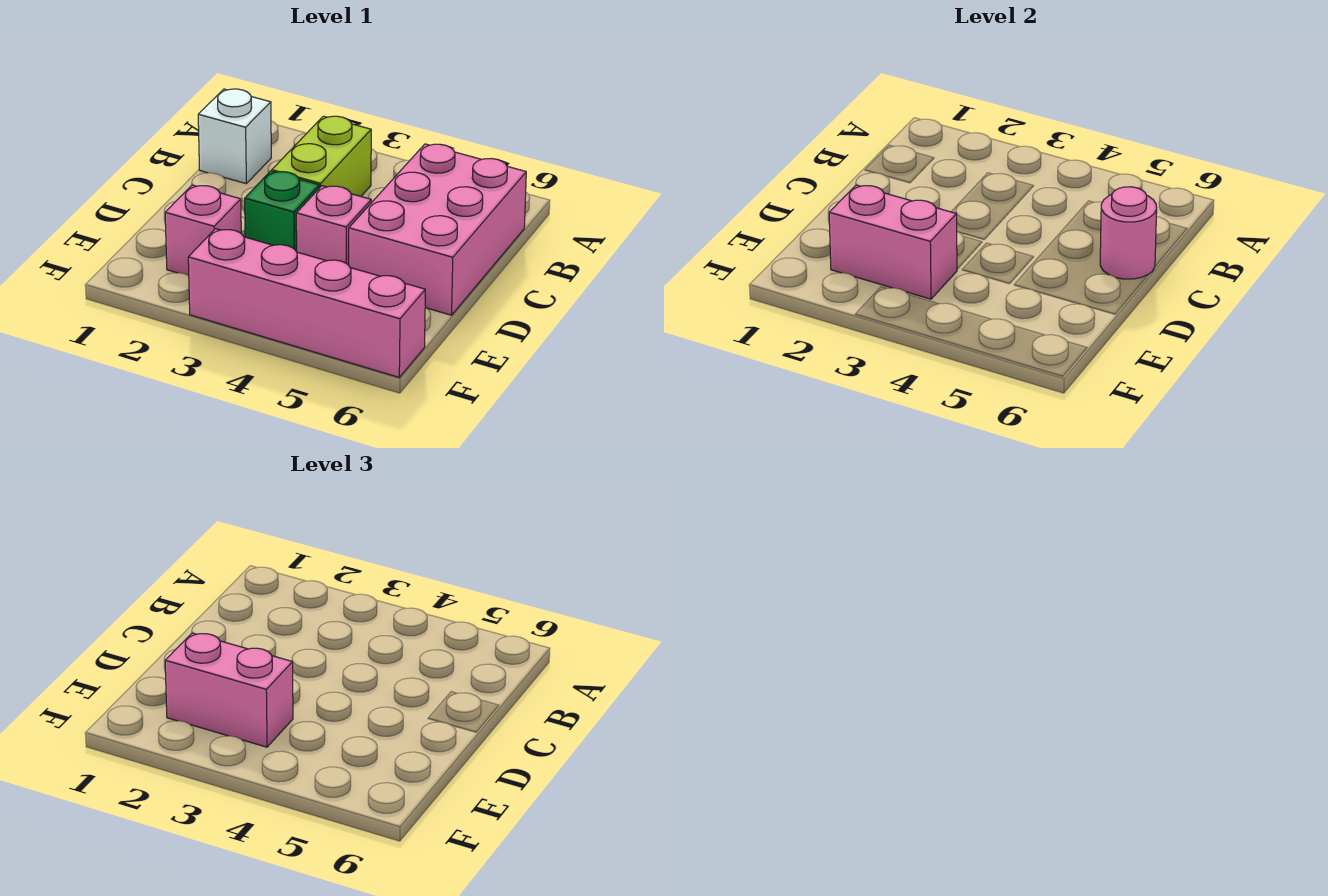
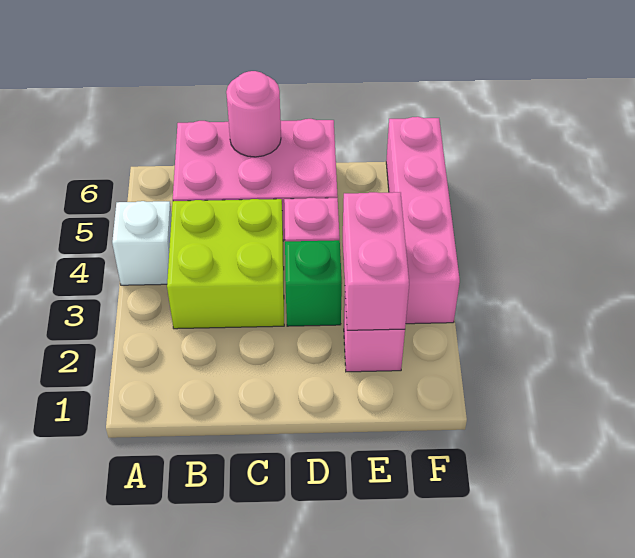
white 1x1 brick [198,89,271,184] -> white 1x1 brick moved to [112,201,172,285]
lime 1x2 brick [272,116,371,196] -> lime 2x2 brick [167,199,284,329]
pink 1x2 brick [165,633,293,747] -> none

